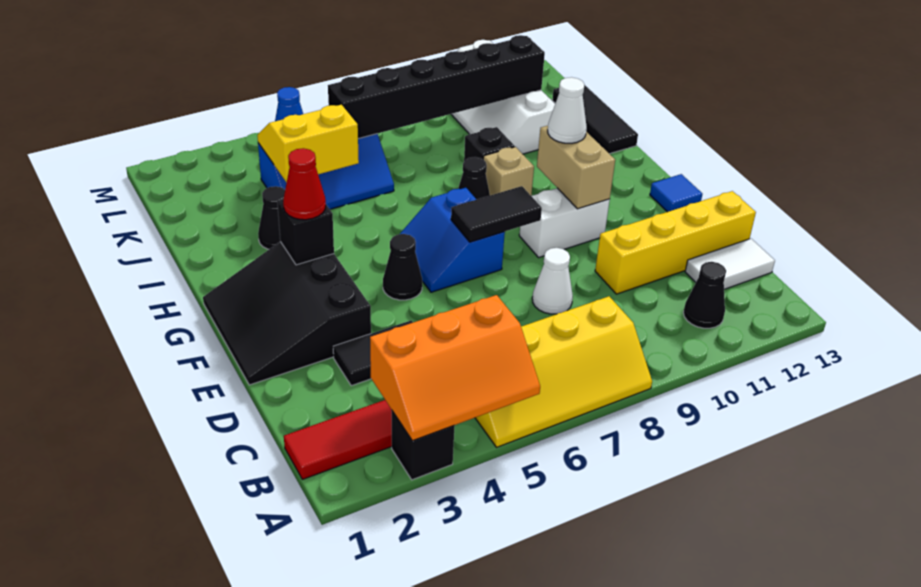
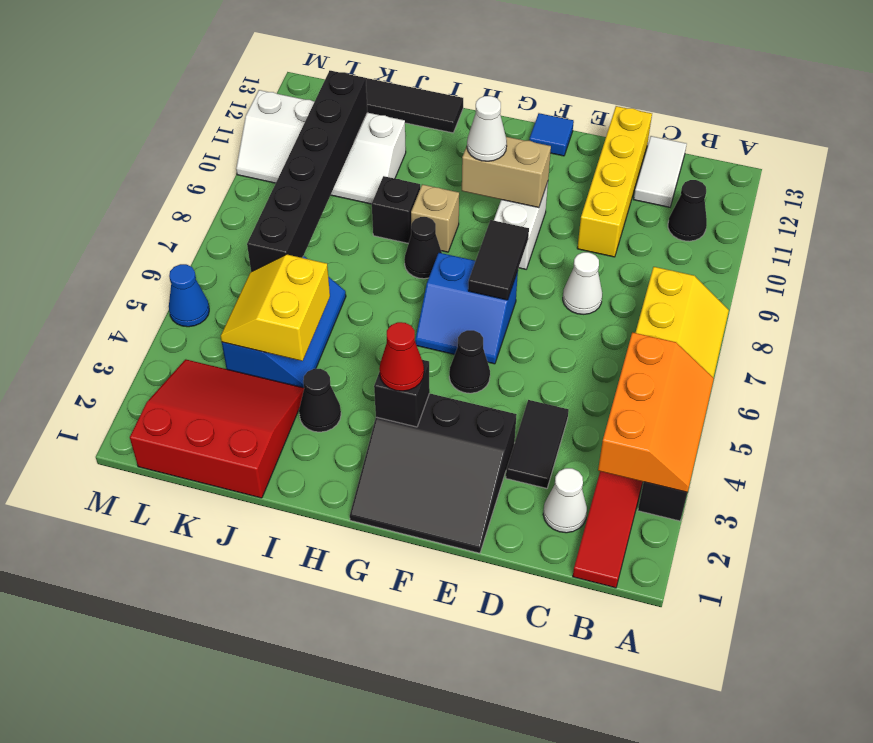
none -> white 1x1 cone [543,468,587,533]
none -> red 3x3 slope [130,359,304,498]

